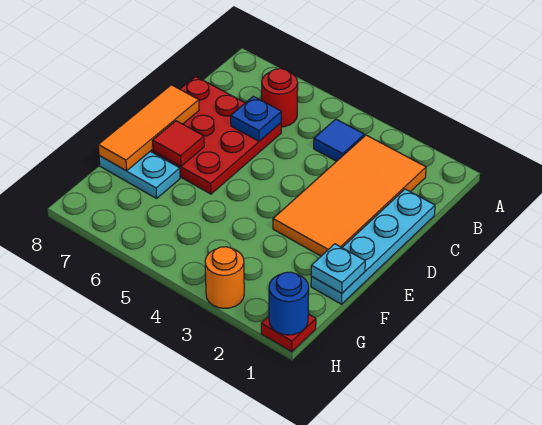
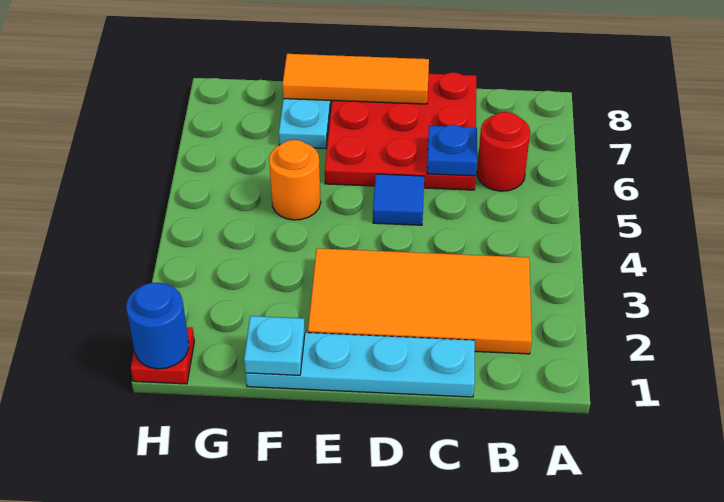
blue 1x1 tile [314,119,364,161] -> blue 1x1 tile moved to [373,174,424,225]
red 1x1 tile [153,121,204,166] -> none
orange 1x1 round brick [205,247,244,308] -> orange 1x1 round brick moved to [269,140,321,220]

